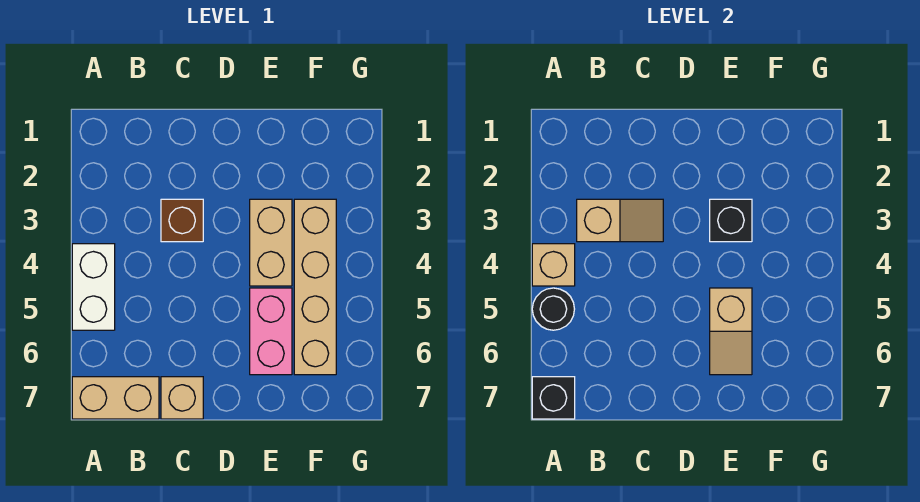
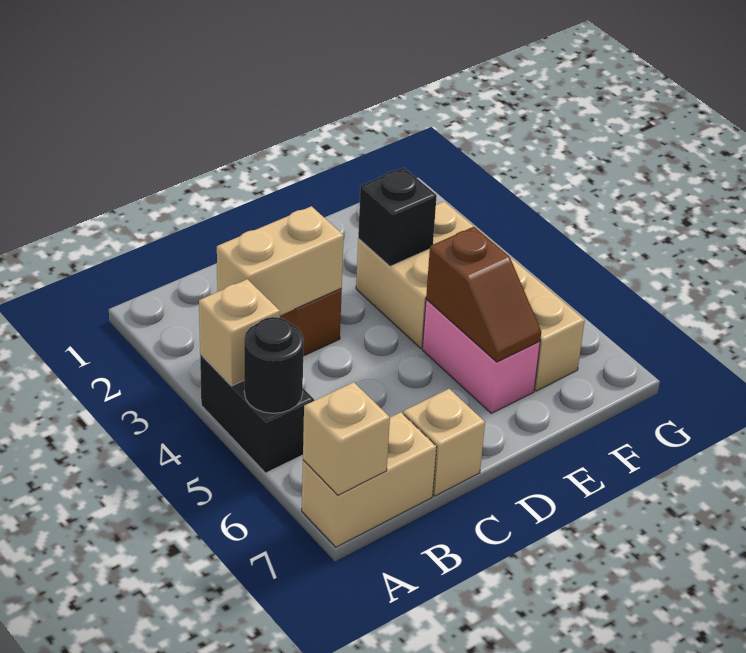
white 1x2 brick [72,244,115,330] -> black 1x2 brick [200,354,314,473]
black 1x1 brick [532,377,575,419] -> tan 1x1 brick [303,382,390,495]
tan 1x2 slope [577,199,663,242] -> tan 1x2 brick [217,206,344,316]
tan 1x2 slope [710,288,752,375] -> brown 1x2 slope [426,227,541,362]

